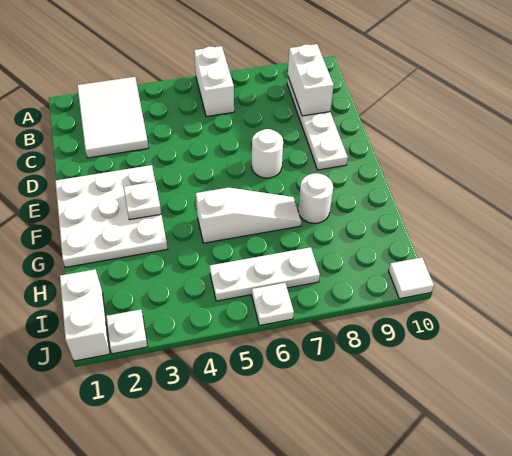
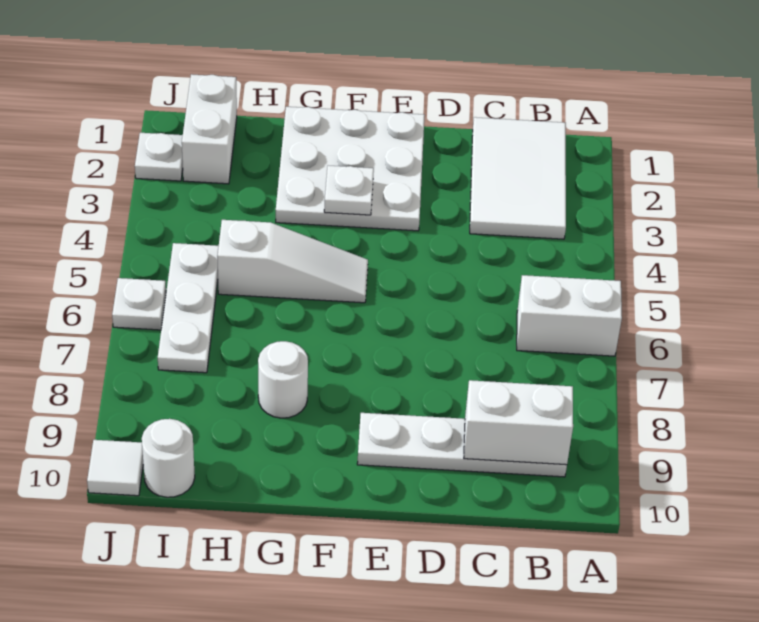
white 2x3 tile [77,77,149,158] -> white 2x3 tile turned to [470,117,566,239]
white 1x1 round brick [252,129,283,178] -> white 1x1 round brick moved to [142,419,195,497]
white 1x3 slope [196,188,301,243] -> white 1x3 slope turned to [217,220,368,303]
white 1x2 brick [60,269,110,361] -> white 1x2 brick turned to [182,74,237,184]

